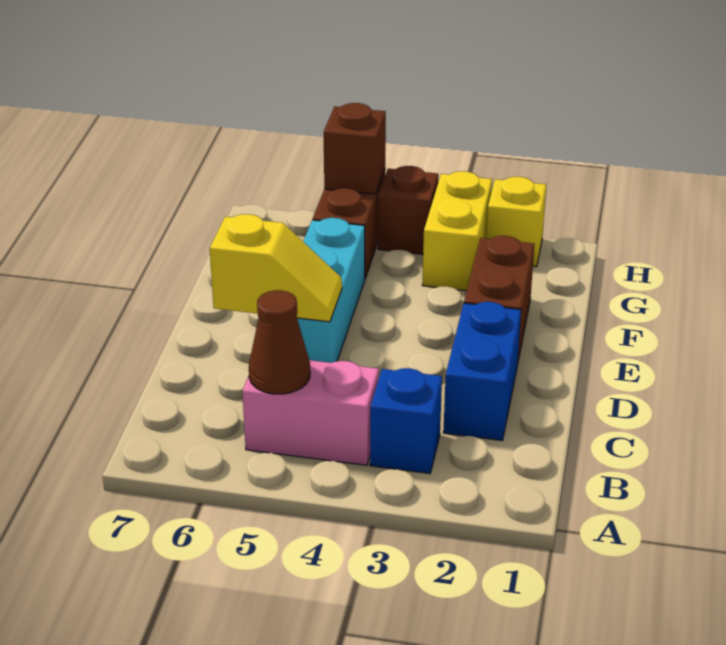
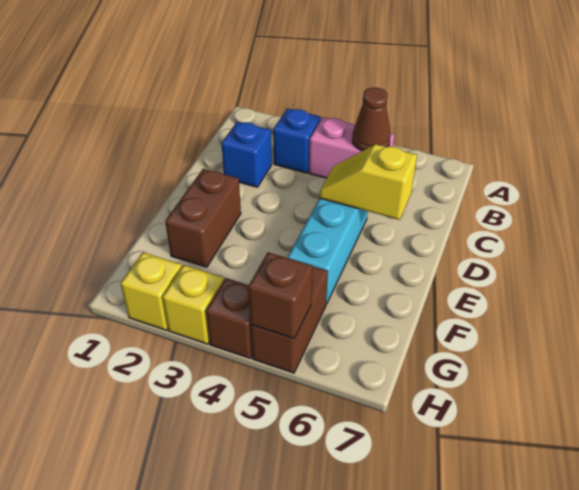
blue 1x2 brick [443,302,521,440] -> blue 1x1 brick [221,122,272,187]
yellow 1x2 brick [422,171,492,291] -> yellow 1x1 brick [163,265,224,344]

